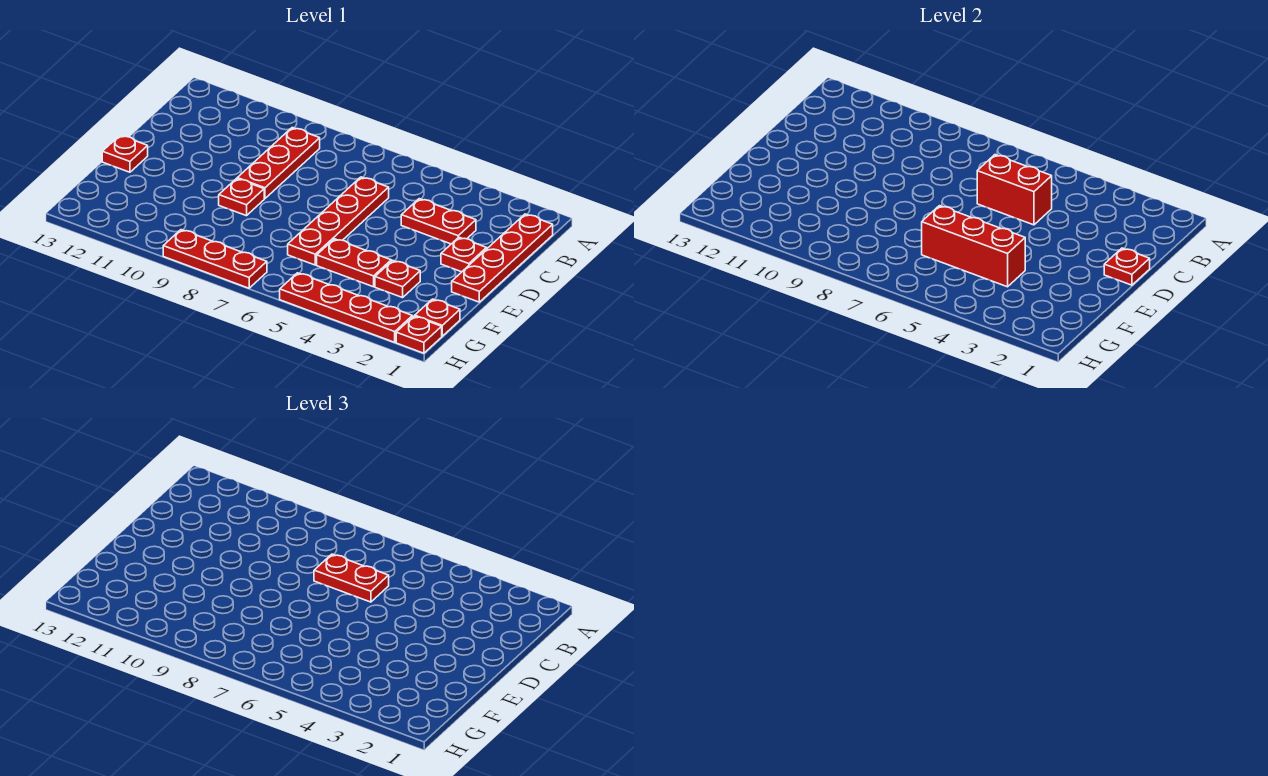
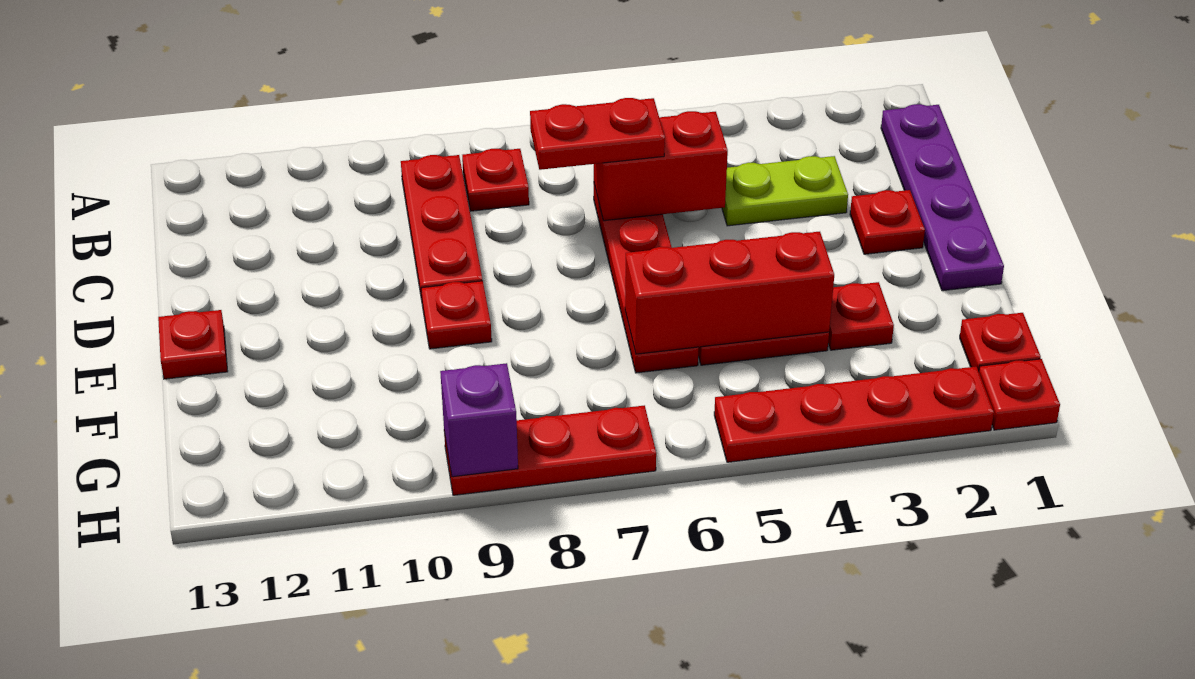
red 1x4 plate [452,214,553,302] -> purple 1x4 plate [881,104,1004,291]
red 1x2 plate [401,199,476,244] -> lime 1x2 plate [722,156,848,226]
red 1x1 plate [1104,248,1150,285] -> red 1x1 plate moved to [462,149,529,211]
none -> purple 1x1 brick [440,363,518,477]

